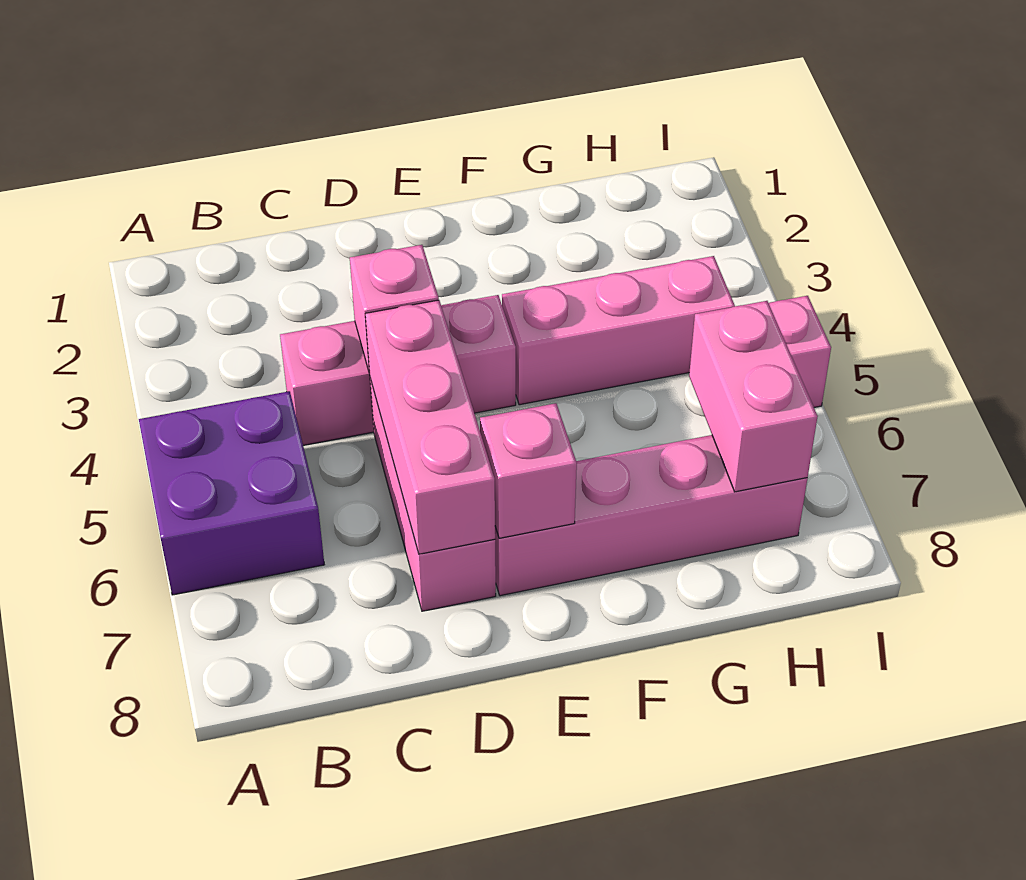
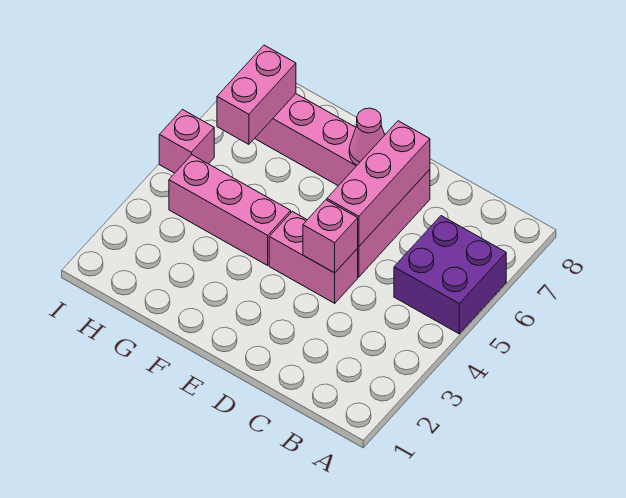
pink 1x3 brick [280,295,516,445] -> pink 1x2 brick [269,211,358,303]
pink 1x1 brick [480,403,577,538] -> pink 1x1 cone [349,108,384,165]

